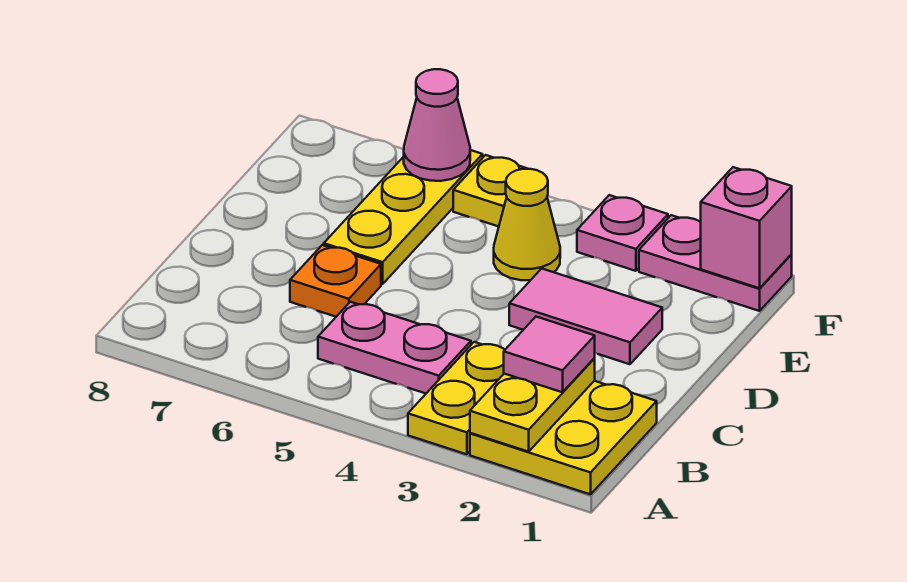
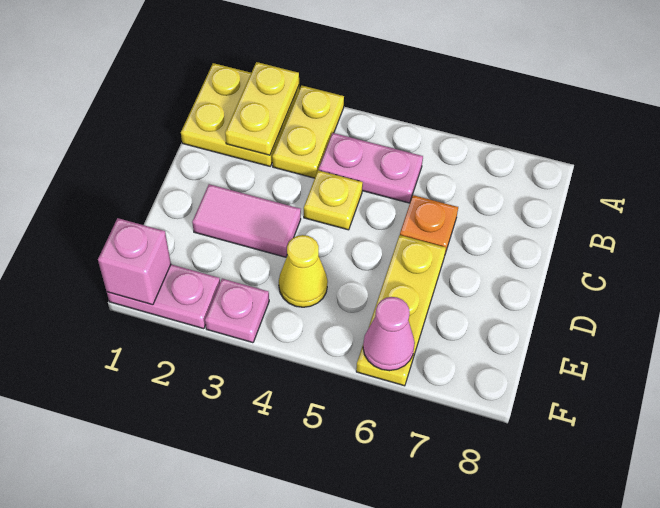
pink 1x1 tile [504,317,595,392] -> none
yellow 1x1 plate [453,155,527,227] -> yellow 1x1 plate moved to [304,170,363,230]

